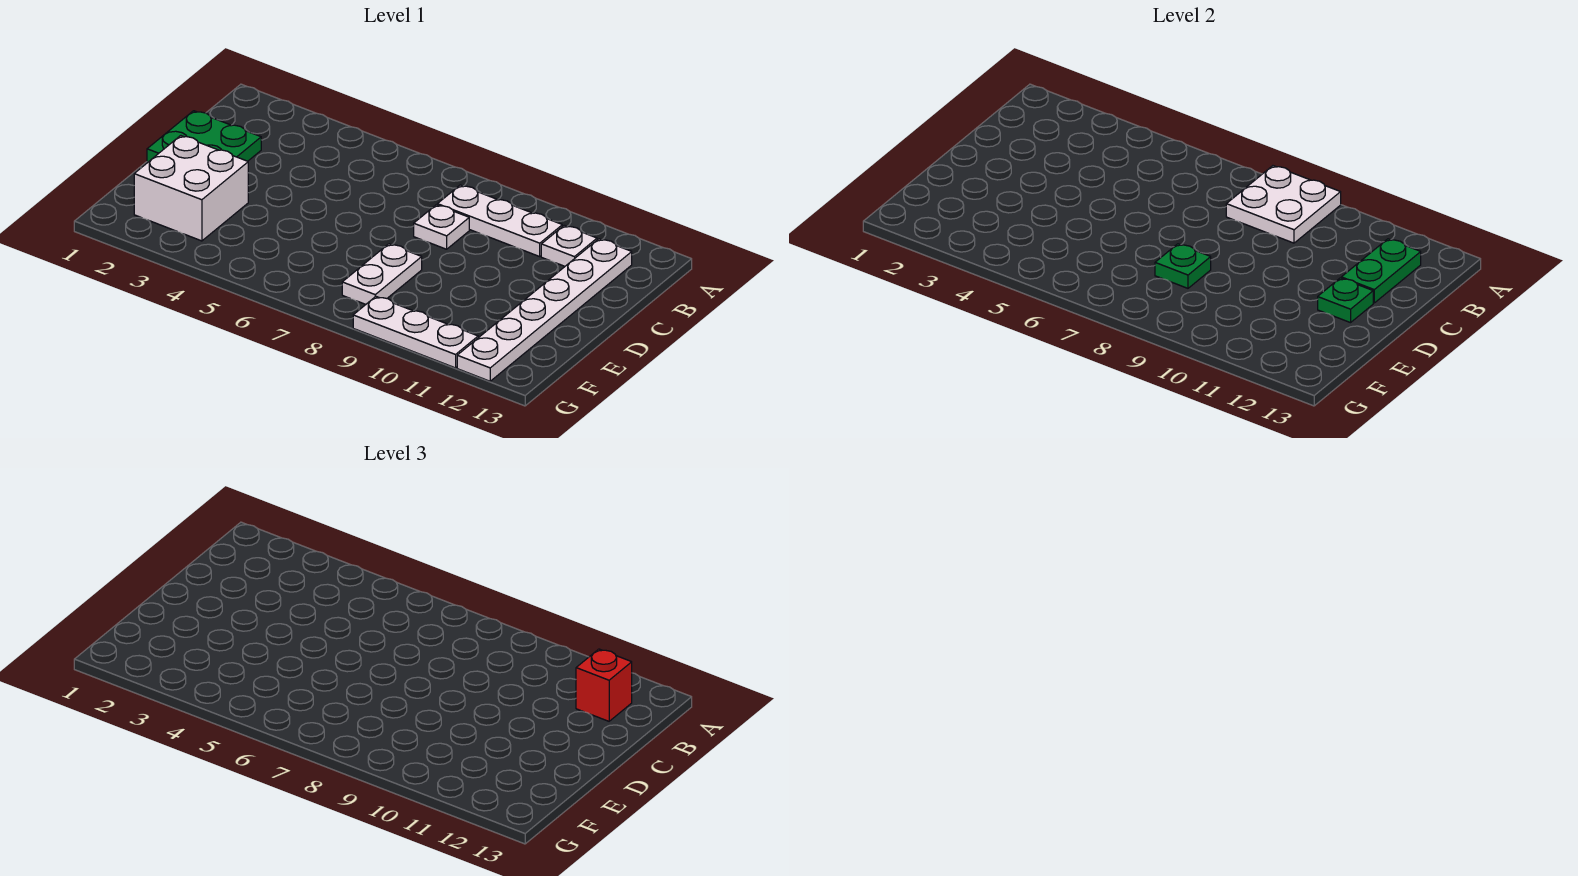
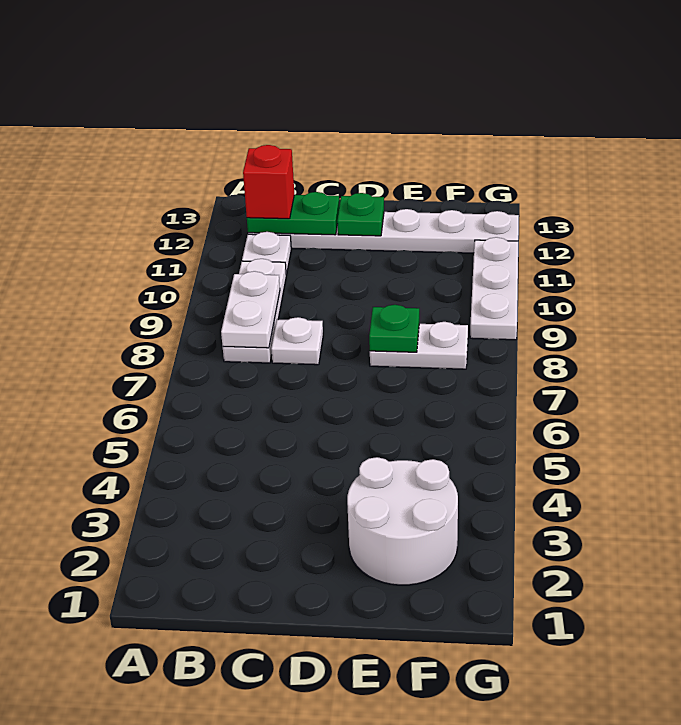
white 2x2 plate [1226,166,1341,243] -> white 1x2 plate [221,271,280,348]
green 2x2 plate [147,111,261,162] -> none
white 2x2 brick [134,136,248,241] -> white 2x2 round brick [347,457,458,585]

